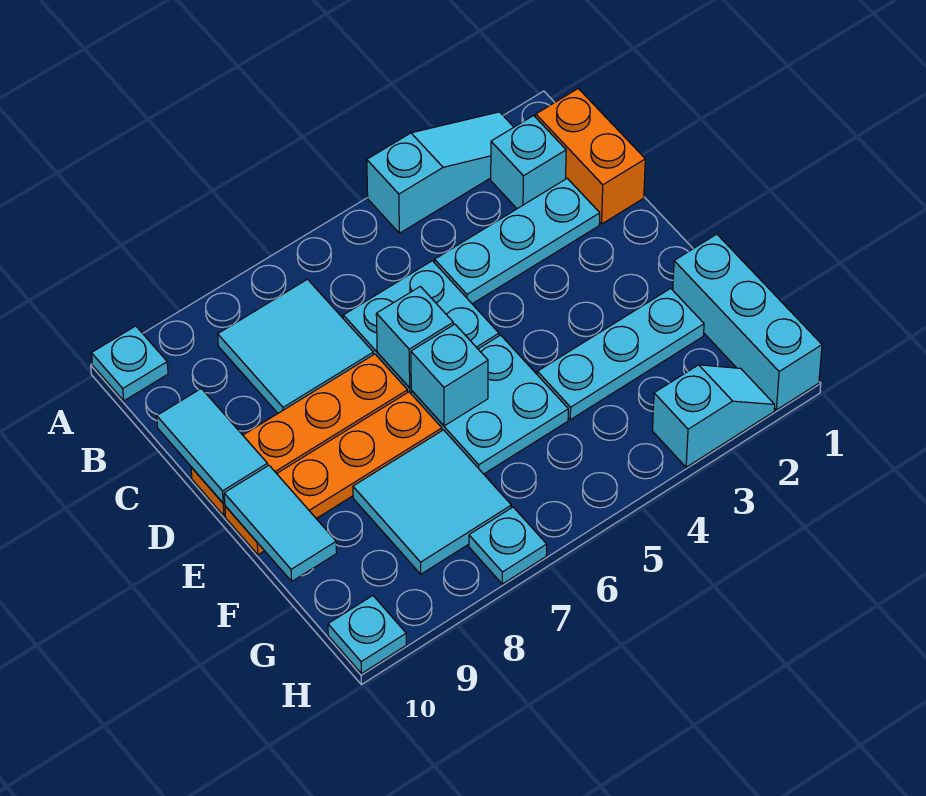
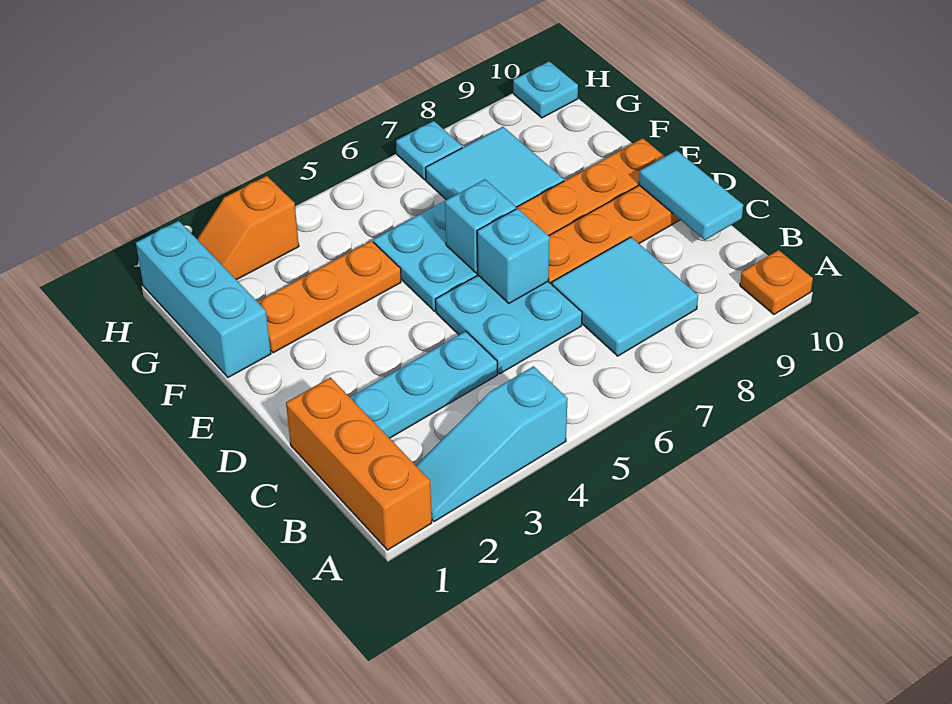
cyan 1x1 plate [91,326,168,401] -> orange 1x1 plate [740,250,813,314]
orange 1x2 brick [536,89,645,224] -> orange 1x3 brick [286,377,432,550]
cyan 1x1 brick [491,115,566,209] -> none
cyan 1x2 tile [224,465,337,581] -> none
cyan 1x3 plate [537,288,704,419] -> orange 1x3 plate [257,241,401,353]
cyan 1x2 slope [652,365,775,467] -> orange 1x2 slope [197,176,299,280]

